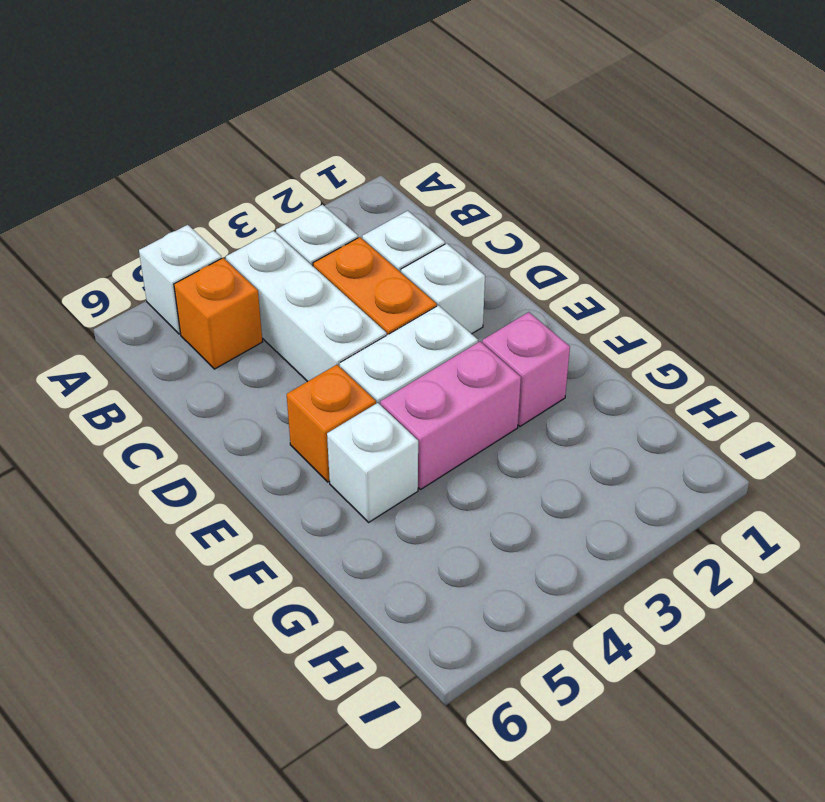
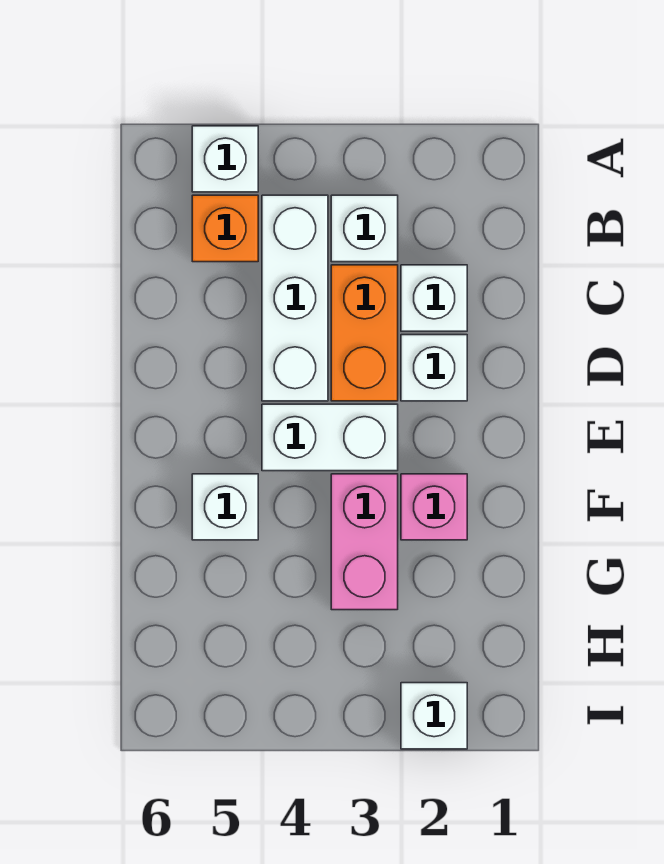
orange 1x1 brick [287,365,376,482] -> none
pink 1x2 brick [380,342,521,490] -> pink 1x2 brick turned to [331,474,398,610]
none -> white 1x1 brick [401,683,467,749]

